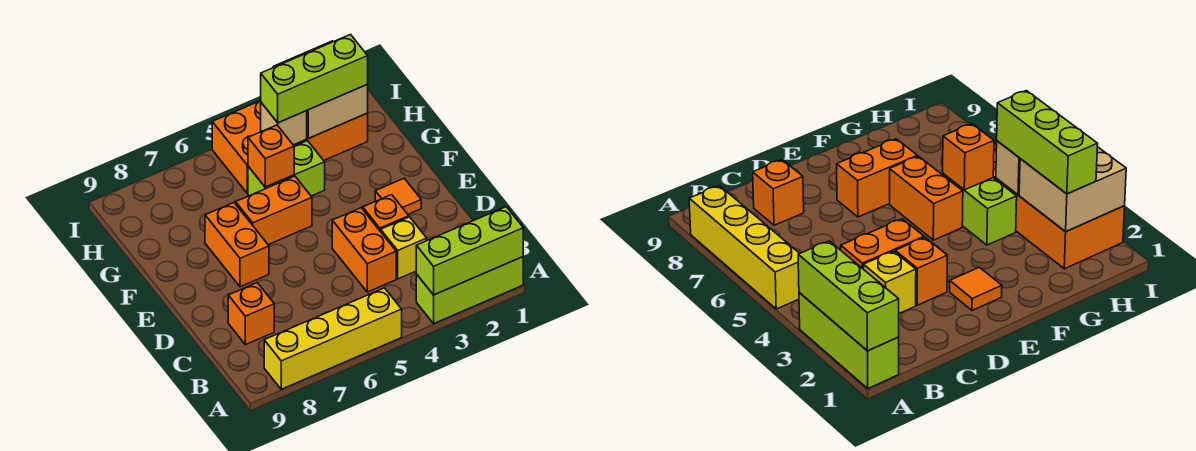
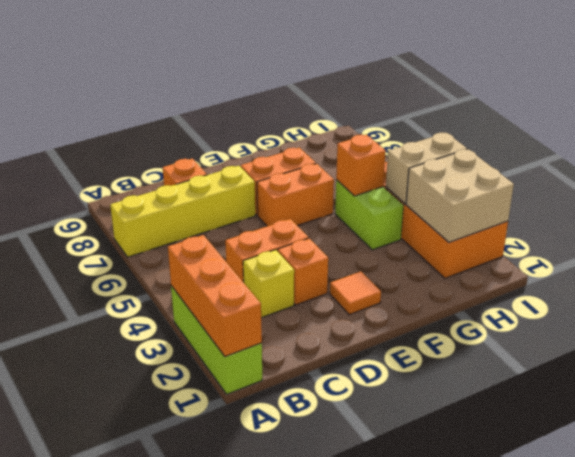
lime 1x3 brick [416,207,523,295] -> orange 1x3 brick [168,235,262,356]
yellow 1x4 brick [264,288,402,389] -> yellow 1x4 brick turned to [110,166,255,257]
orange 1x2 brick [236,176,312,245] -> orange 1x2 brick turned to [257,164,334,226]
lime 1x3 brick [261,35,368,123] -> none
tan 1x1 brick [261,103,307,145] -> tan 1x2 brick [386,133,467,204]

